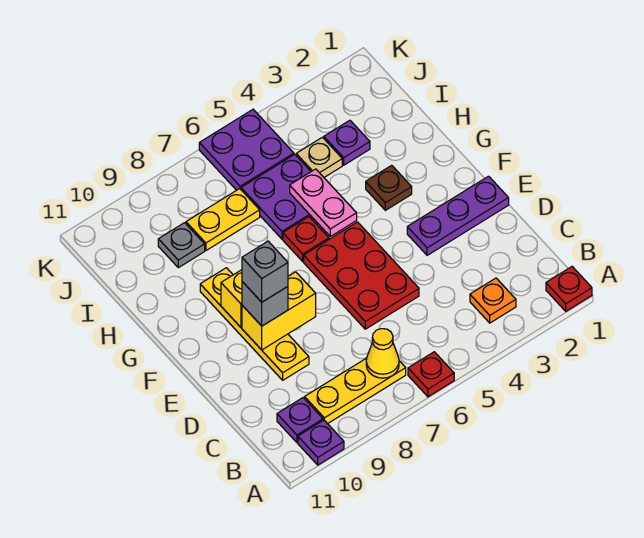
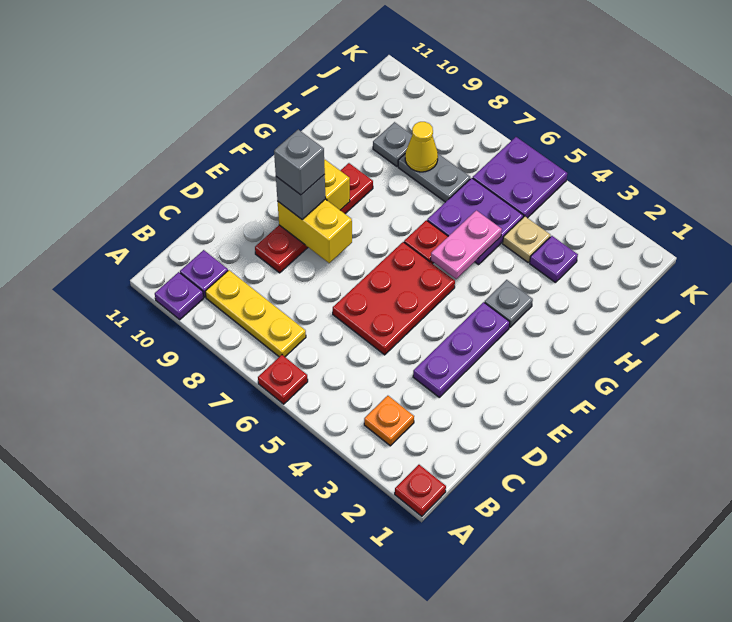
yellow 1x1 cone [366,329,399,378] -> yellow 1x1 cone moved to [405,122,438,172]
yellow 1x4 plate [200,268,309,380] -> red 1x4 plate [255,163,373,273]
purple 1x3 plate [407,176,509,255] -> purple 1x3 plate turned to [413,302,510,397]
brown 1x1 plate [366,165,412,210] -> grey 1x1 plate [485,280,533,327]
yellow 1x2 plate [186,189,260,250] -> grey 1x2 plate [398,154,470,202]

